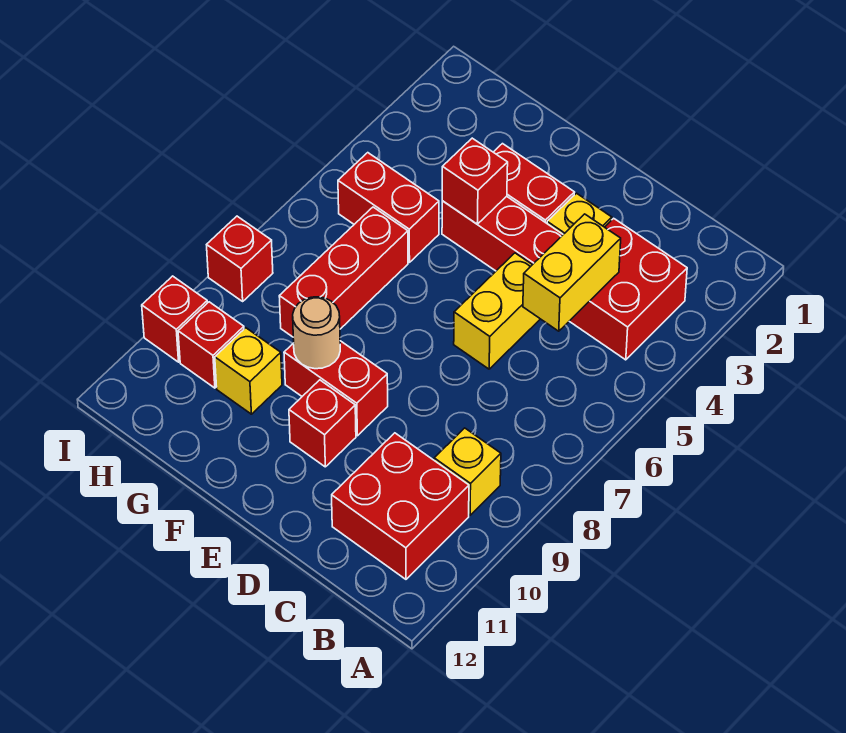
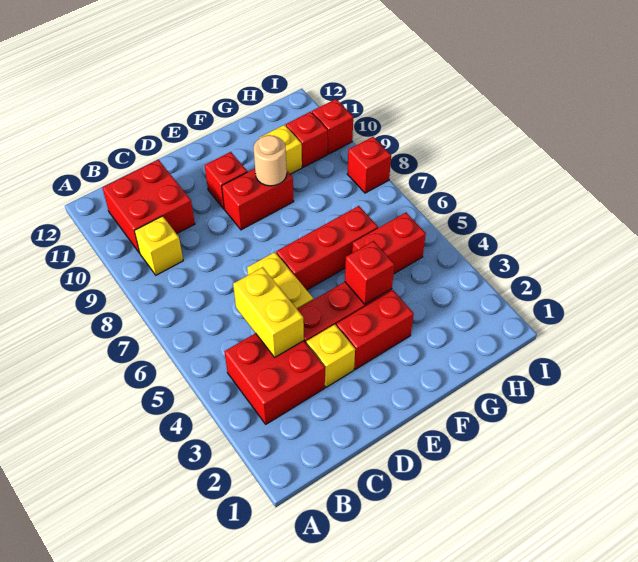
red 1x3 brick [279,207,408,337] -> red 1x3 brick turned to [276,206,378,290]

